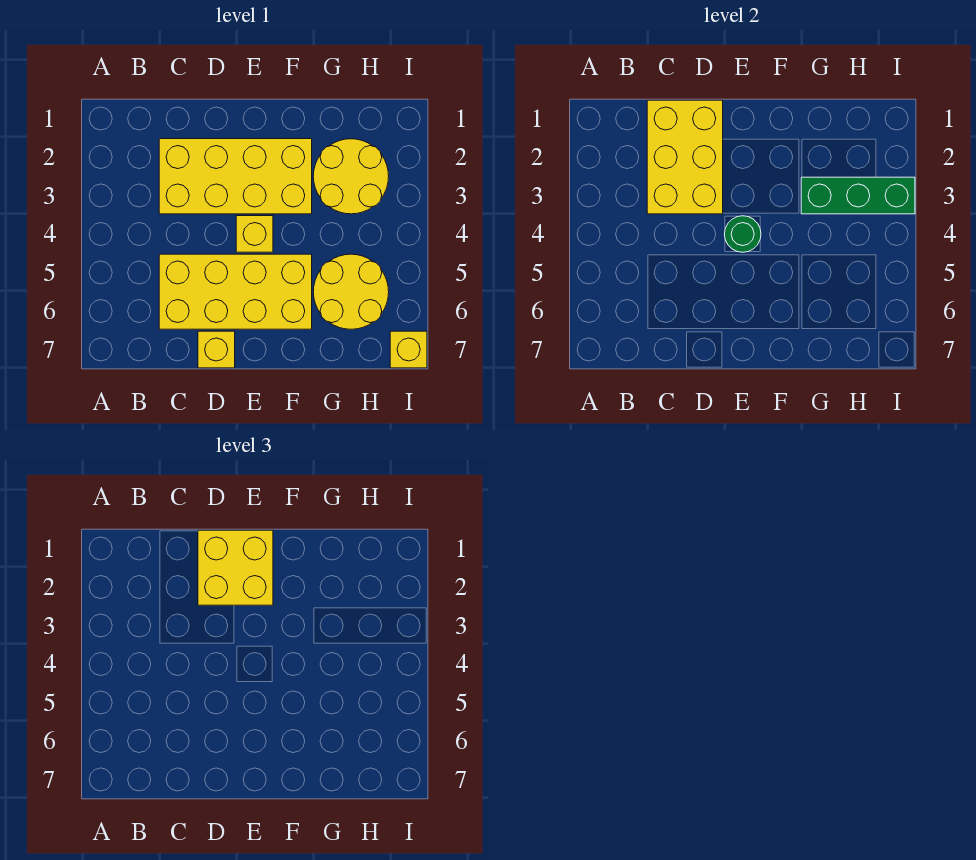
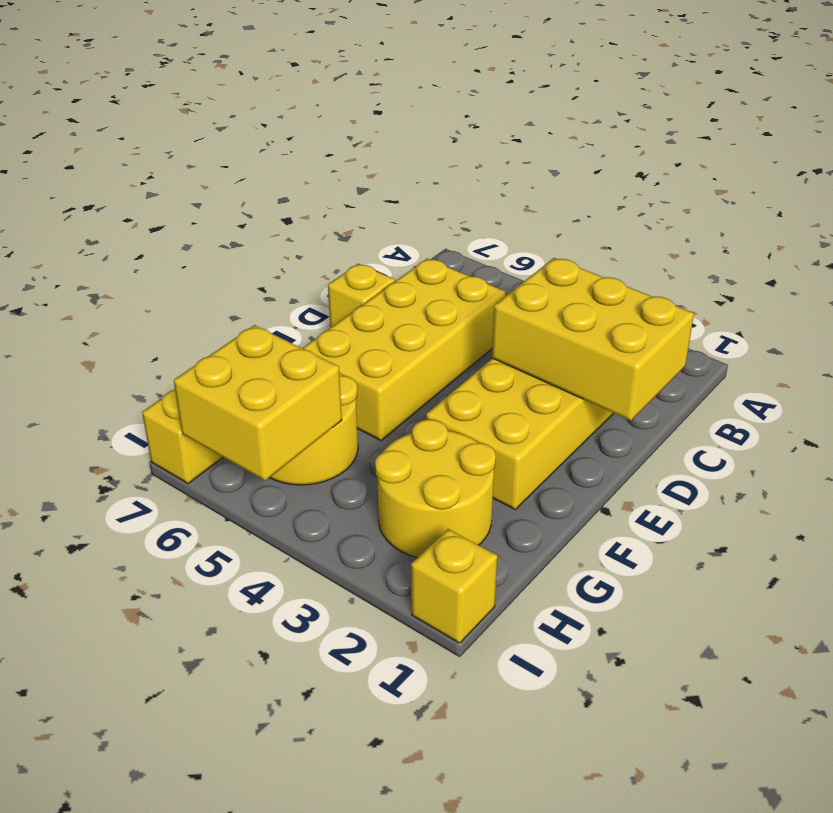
yellow 2x2 brick [198,530,273,605] -> yellow 2x2 brick moved to [174,325,342,481]
yellow 1x1 brick [236,216,273,252] -> yellow 1x1 brick moved to [411,529,497,643]
green 1x1 round brick [725,216,761,252] -> none
green 1x3 brick [801,177,915,214] -> none

